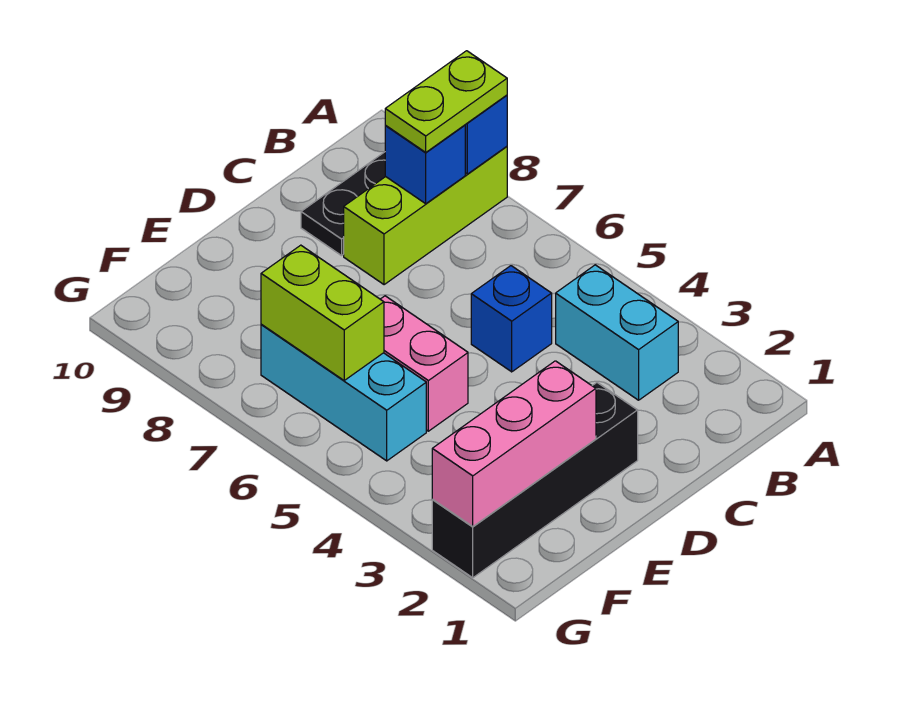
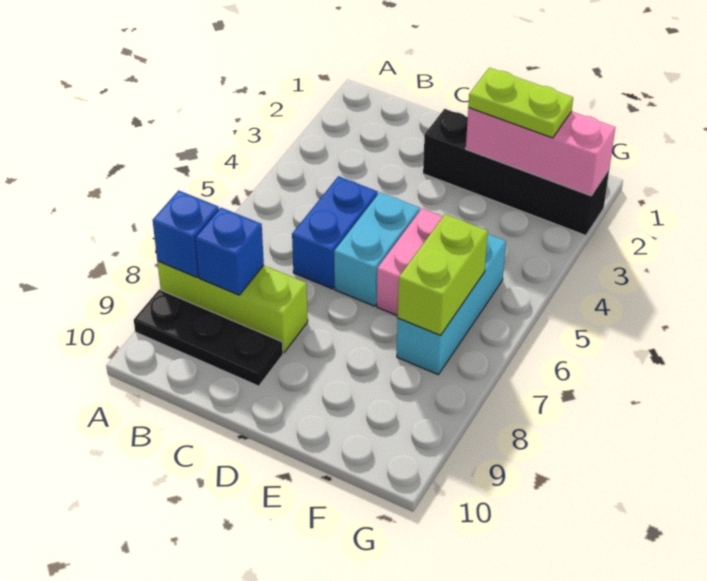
lime 1x2 plate [385,51,507,152] -> lime 1x2 plate moved to [468,68,573,138]
cyan 1x2 brick [556,265,678,400] -> cyan 1x2 brick moved to [334,192,420,306]
blue 1x1 brick [471,266,552,372] -> blue 1x2 brick [292,176,378,289]

